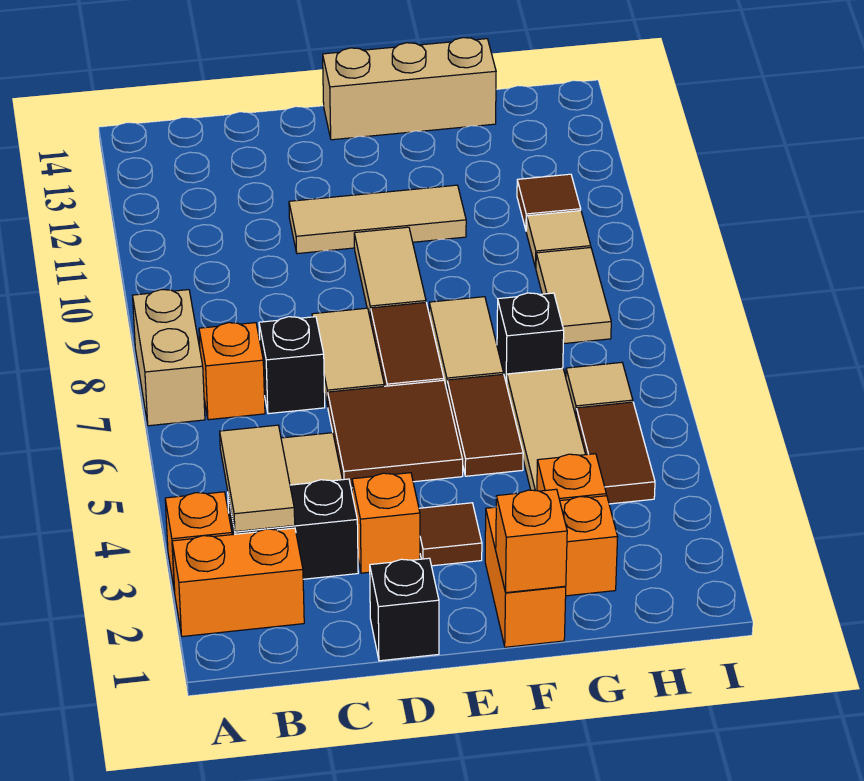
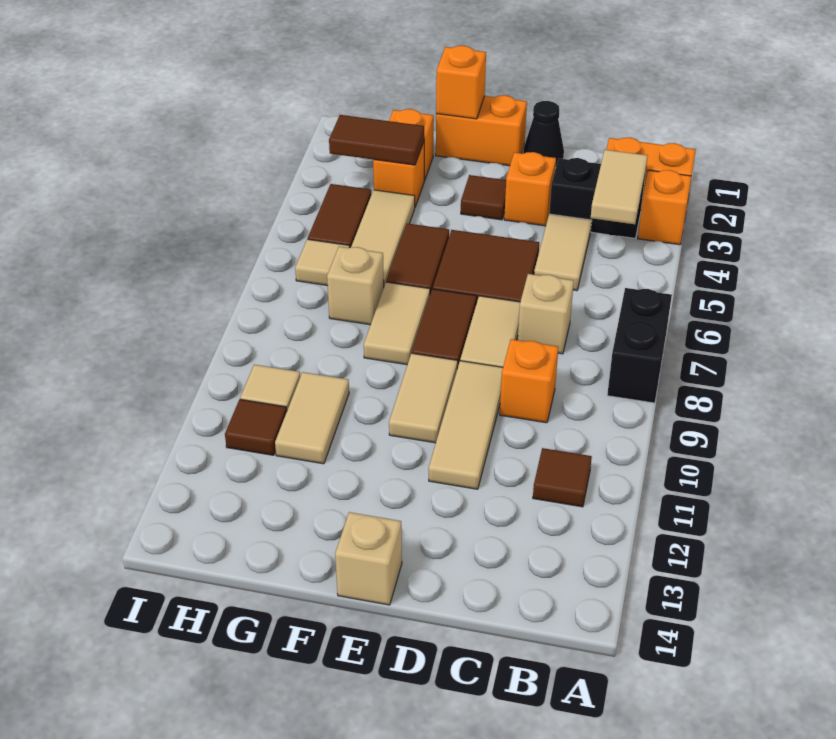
tan 1x2 brick [133,289,205,426] -> black 1x2 brick [607,288,672,403]
orange 1x1 brick [199,323,265,420] -> orange 1x1 brick moved to [500,339,558,423]
none -> brown 1x1 tile [533,448,592,507]
black 1x1 brick [259,317,325,414] -> tan 1x1 brick [518,274,574,354]
black 1x1 brick [370,558,439,661] -> black 1x1 cone [523,101,564,168]
tan 1x3 tile [289,185,466,254] -> tan 1x3 tile turned to [429,361,503,489]
tan 1x3 brick [323,38,496,140] -> tan 1x1 brick [335,512,402,605]
orange 1x2 brick [485,507,566,647] -> orange 1x2 brick turned to [436,95,527,166]
none -> brown 1x2 tile [329,115,424,165]
black 1x1 brick [497,293,564,384] -> tan 1x1 brick [327,247,384,325]
tan 1x2 tile [536,248,611,344] -> tan 1x2 tile moved to [275,372,349,464]

